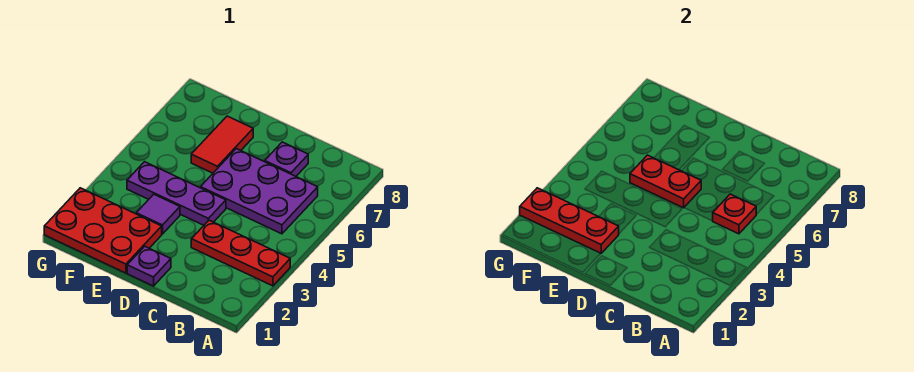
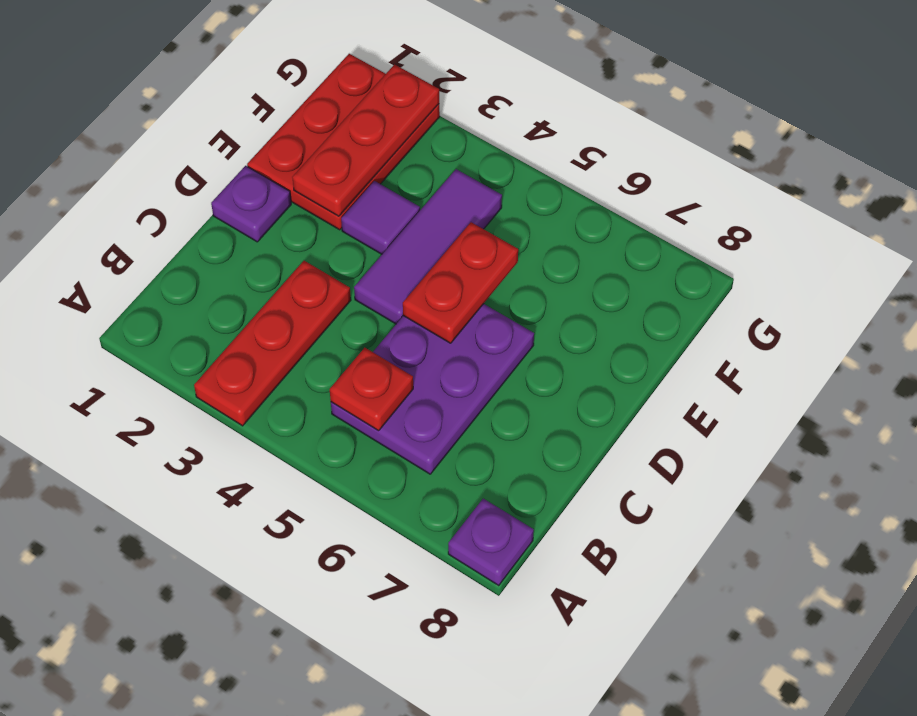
purple 1x1 plate [265,142,308,176] -> purple 1x1 plate moved to [448,499,534,585]
purple 1x3 plate [127,162,226,225] -> purple 1x3 tile [354,169,502,324]
red 1x2 tile [191,116,253,173] -> none

